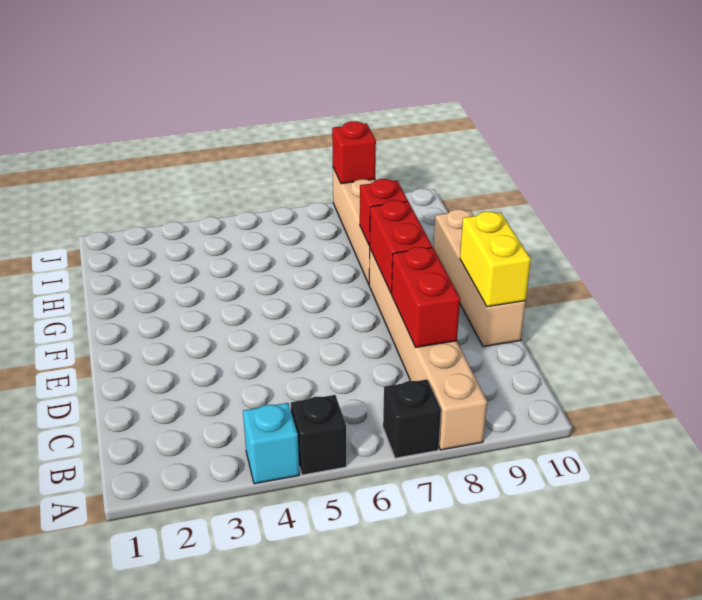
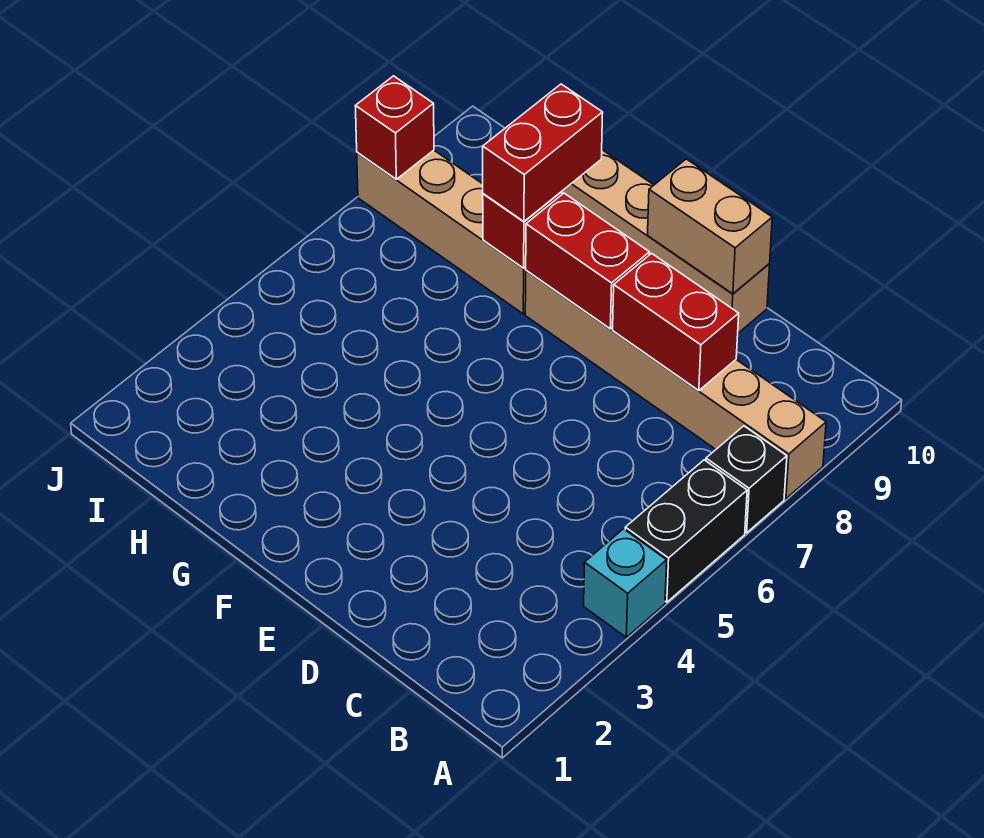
black 1x1 brick [291,395,346,475] -> black 1x2 brick [625,460,747,602]
yellow 1x2 brick [460,212,531,307] -> tan 1x2 brick [648,159,772,294]
none -> red 1x2 brick [483,84,603,221]

